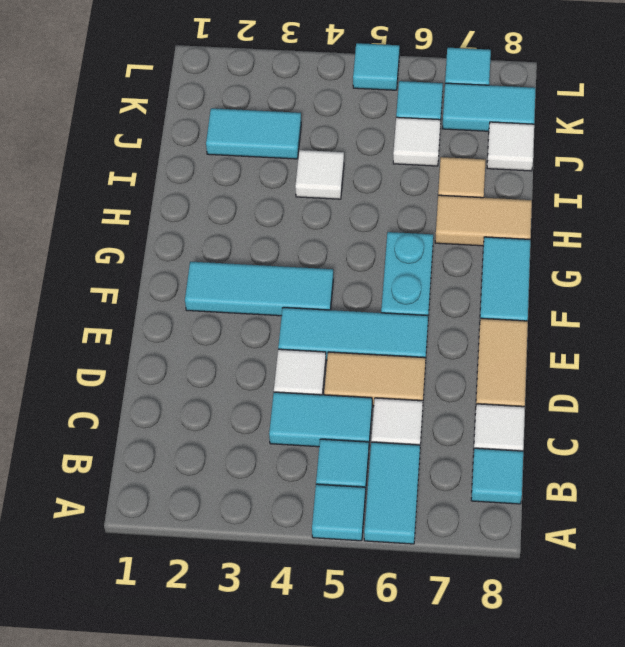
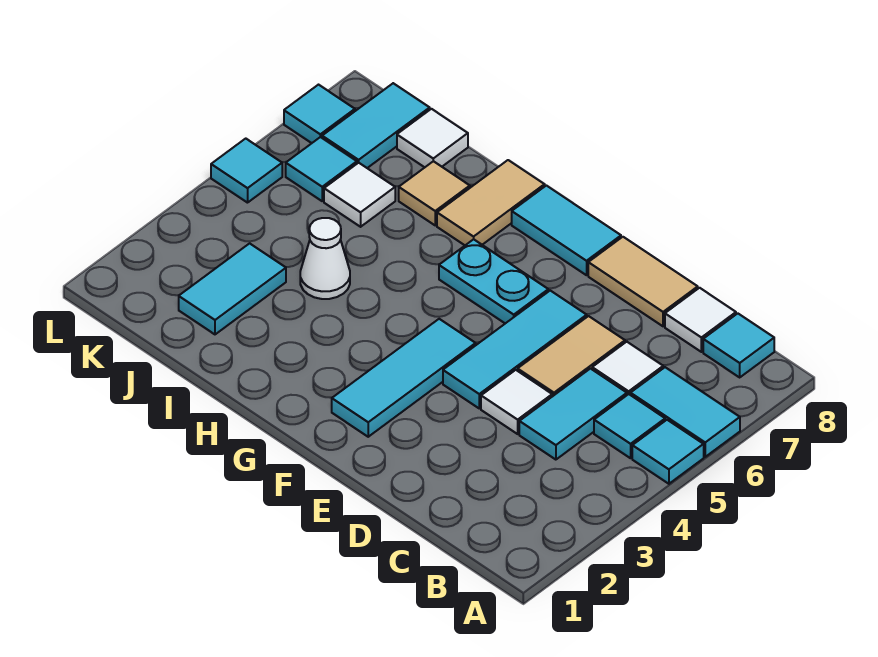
white 1x1 tile [295,150,344,199] -> white 1x1 cone [300,218,350,299]

